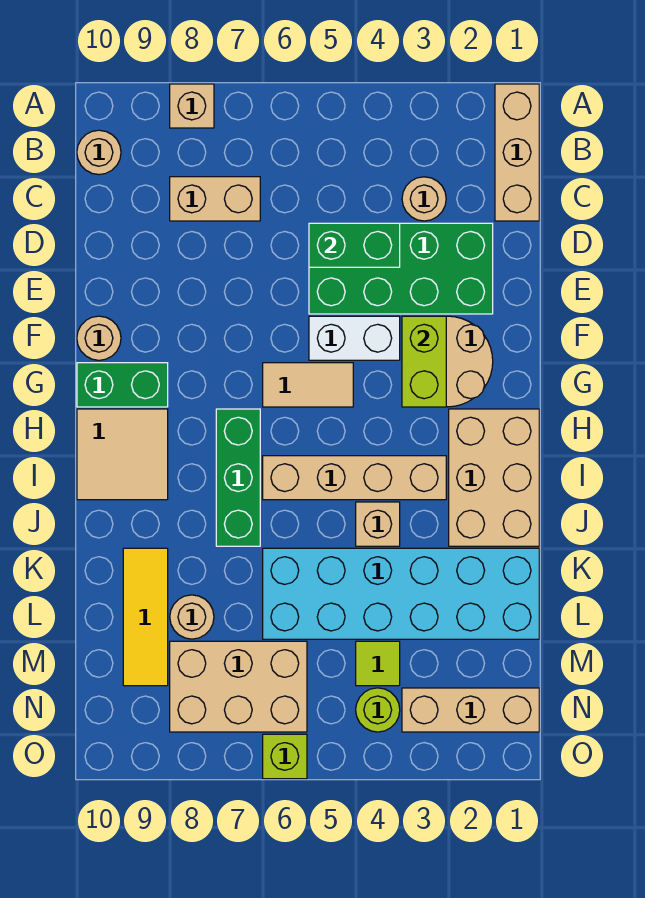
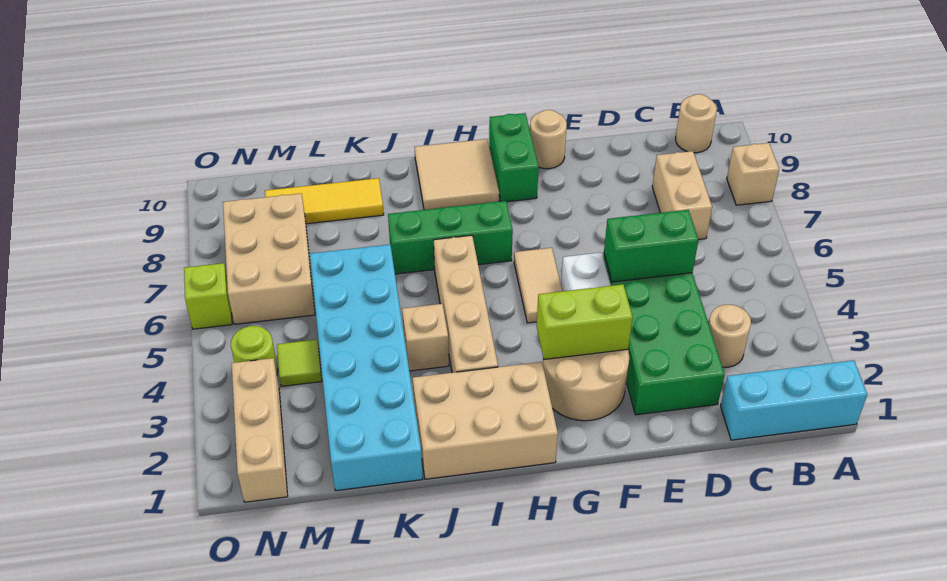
tan 1x3 brick [495,84,539,221] -> cyan 1x3 brick [721,360,867,440]
green 1x2 brick [309,223,400,267] -> green 1x2 brick turned to [604,210,699,282]
tan 1x1 round brick [170,595,214,639] -> none

